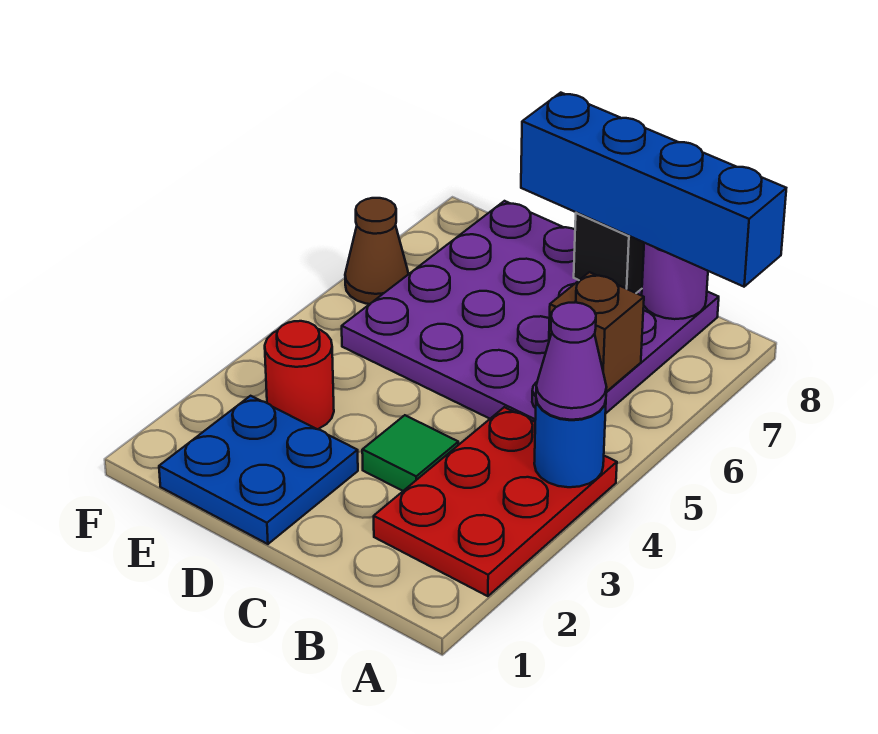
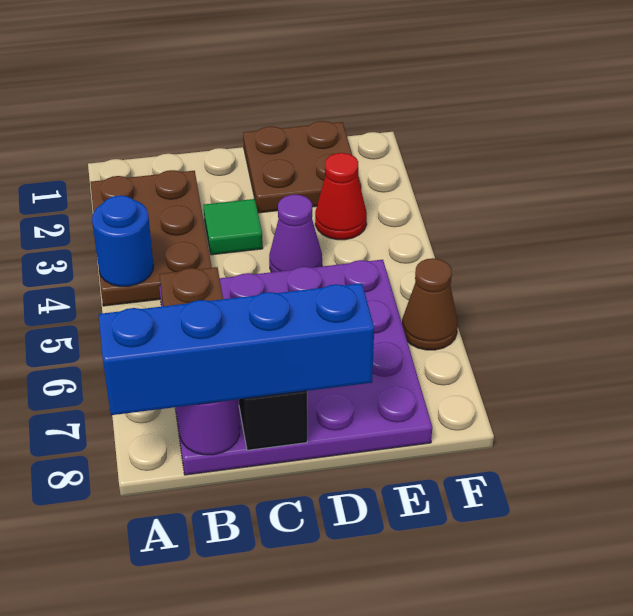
red 2x3 plate [374,407,617,596] -> brown 2x3 plate [90,170,212,306]
purple 1x1 cone [536,302,607,420] -> purple 1x1 cone moved to [269,195,322,272]
blue 2x2 plate [159,396,358,544] -> brown 2x2 plate [243,121,361,213]
red 1x1 round brick [265,321,334,429] -> red 1x1 cone [315,153,367,240]

